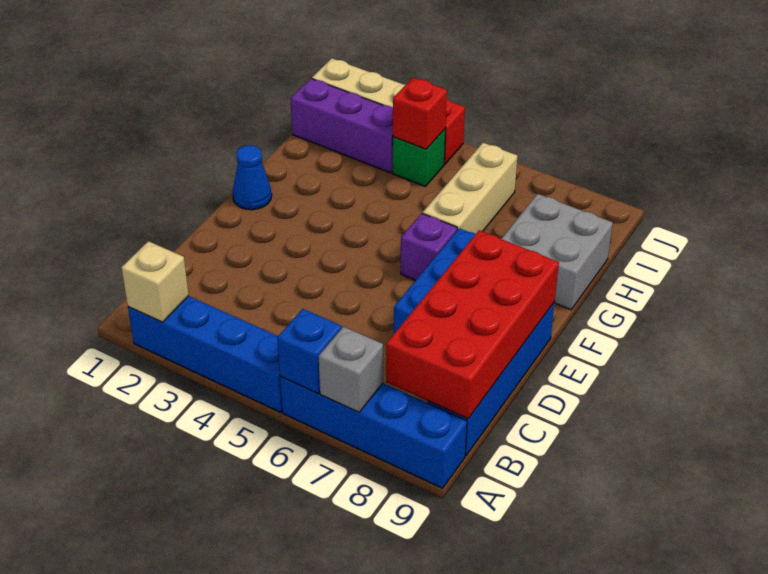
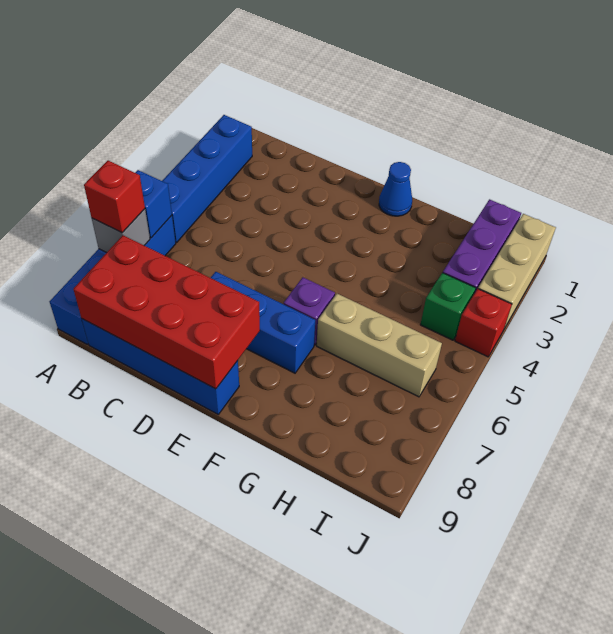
tan 1x1 brick [121,241,189,322] -> none
grey 2x2 brick [502,194,613,310] -> none
red 1x1 brick [393,78,447,149] -> red 1x1 brick moved to [84,161,145,233]

